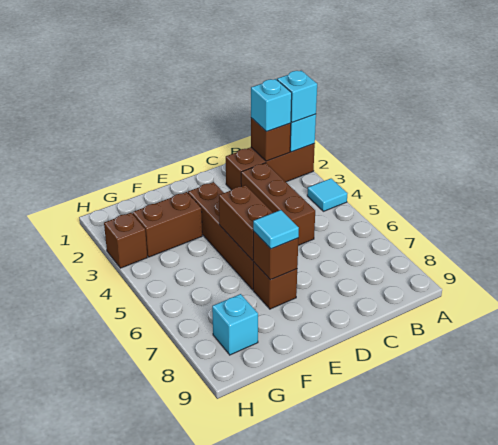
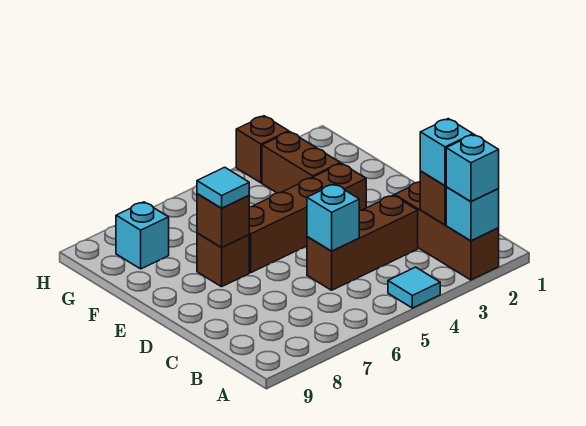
none -> cyan 1x1 brick [307,184,359,251]
brown 1x2 brick [219,185,273,261] -> none

